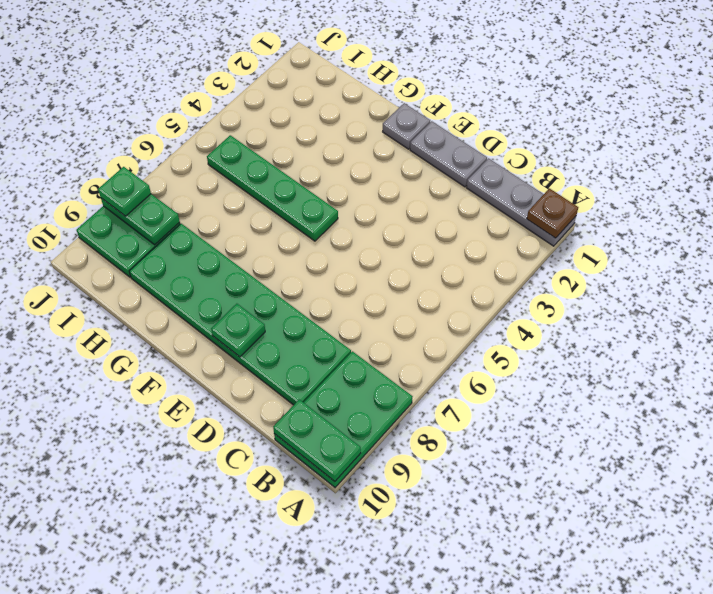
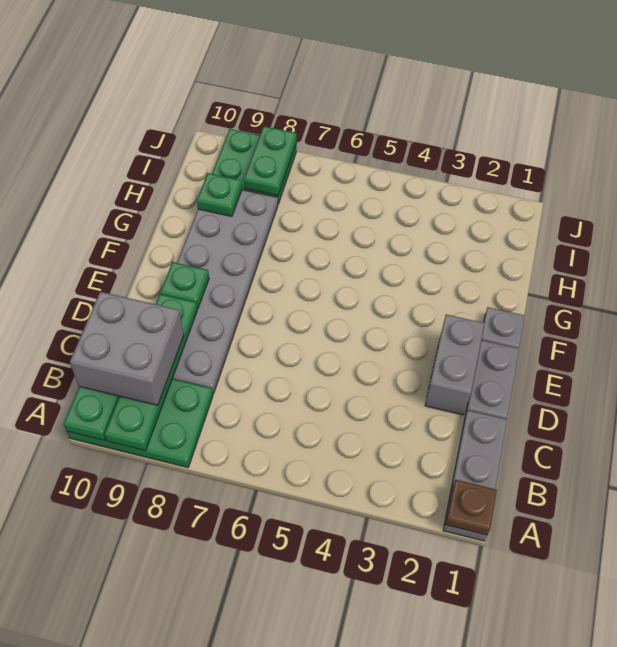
none -> grey 2x2 brick [70,292,184,405]
green 2x6 plate [129,224,351,405] -> grey 2x6 plate [172,190,278,394]
none -> grey 1x2 brick [425,314,484,415]
green 1x4 plate [207,135,338,241] -> green 1x4 plate moved to [104,294,197,451]
green 1x1 plate [98,167,151,216] -> green 1x1 plate moved to [197,173,242,216]

